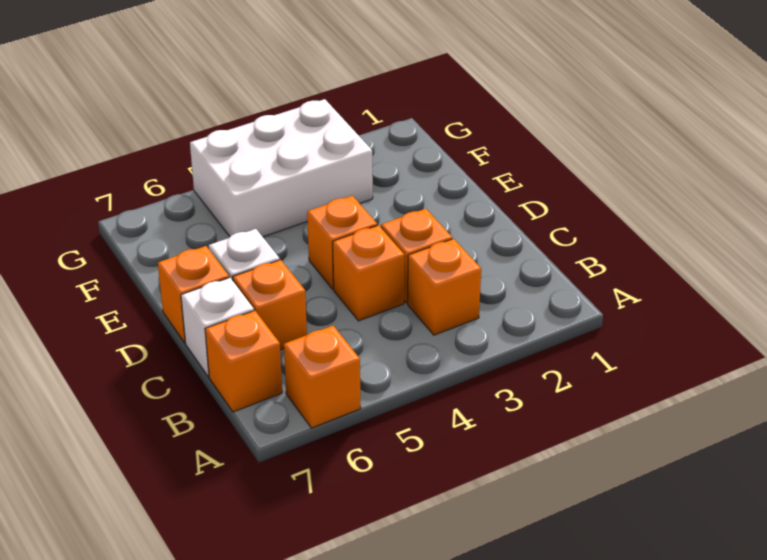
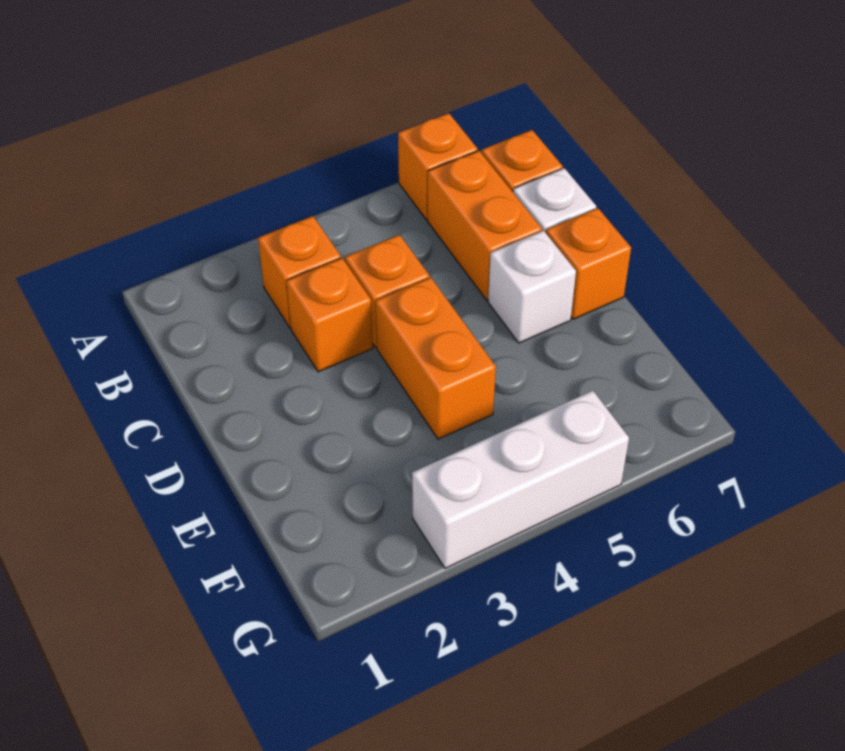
orange 1x1 brick [233,260,307,350] -> orange 1x2 brick [427,151,542,300]
orange 1x1 brick [307,196,377,289] -> orange 1x2 brick [375,277,496,439]
white 2x3 brick [190,99,373,237] -> white 1x3 brick [412,390,629,568]

